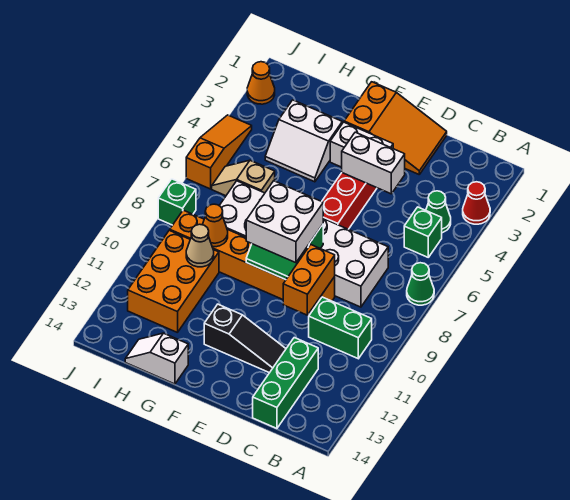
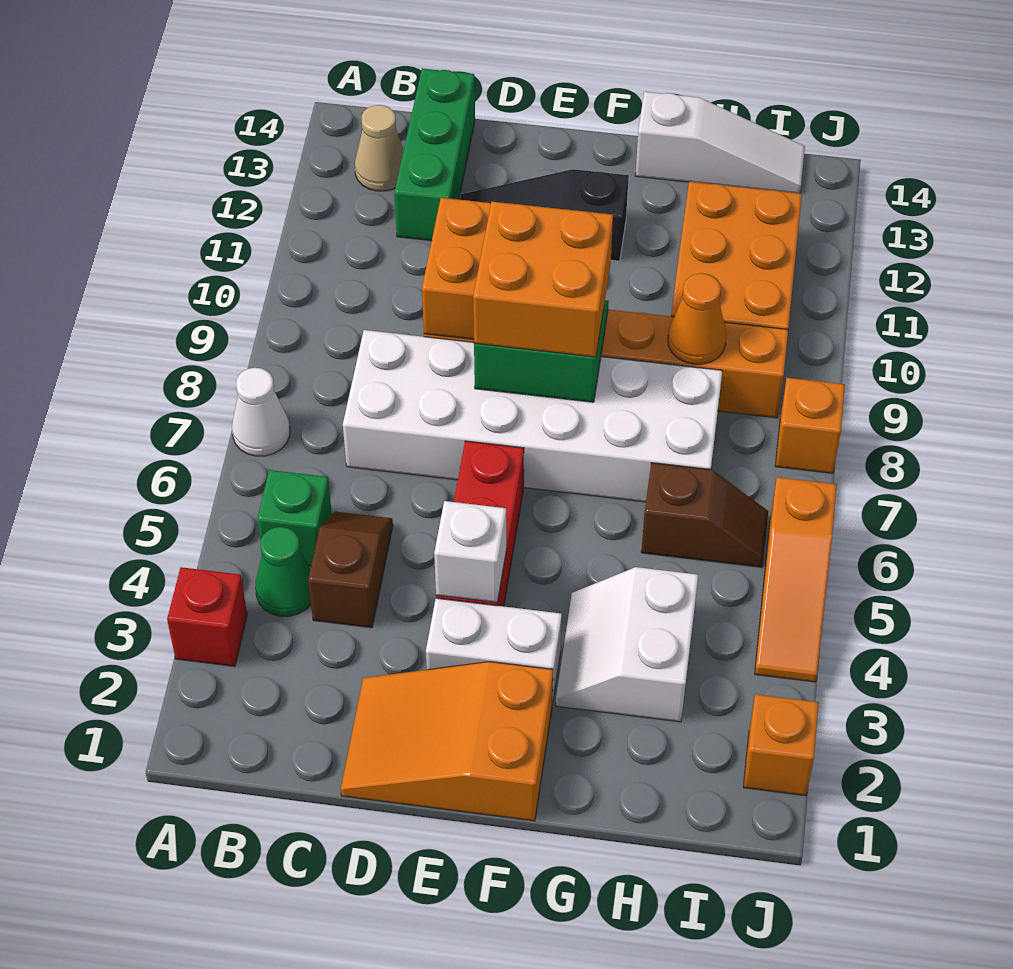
red 1x1 cone [463,182,490,224] -> red 1x1 brick [167,567,247,666]
green 1x1 cone [407,263,434,305] -> white 1x1 cone [232,368,290,456]
green 1x2 brick [309,297,372,359] -> none
none -> brown 1x2 slope [308,511,393,628]
white 1x2 brick [342,132,405,194] -> white 1x1 brick [434,501,506,602]
white 2x2 brick [246,181,323,263] -> orange 2x2 brick [473,202,613,357]
white 2x2 slope [265,100,342,182] -> white 2x2 slope turned to [555,567,698,722]
white 1x2 slope [125,333,188,384] -> white 1x3 slope [635,92,805,193]
tan 1x2 slope [212,160,275,196] -> brown 1x2 slope [641,463,768,567]
tan 1x1 cone [186,224,214,267] -> tan 1x1 cone moved to [355,105,404,191]
orange 1x1 cone [247,62,275,104] -> orange 1x1 brick [743,694,819,796]
green 1x1 brick [158,179,196,225] -> orange 1x1 brick [775,378,845,473]

